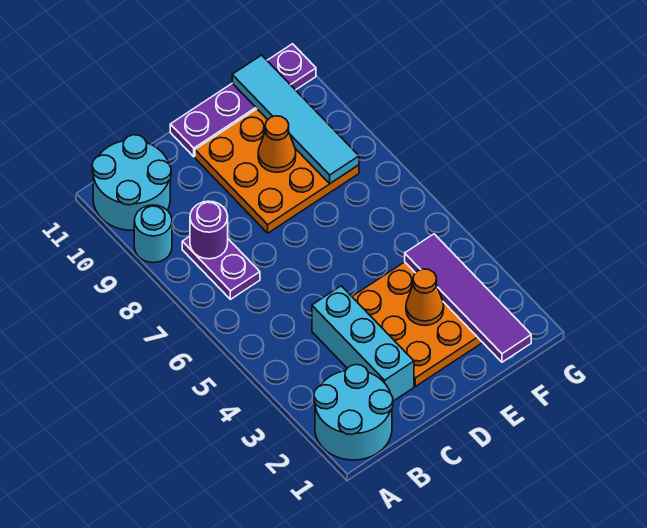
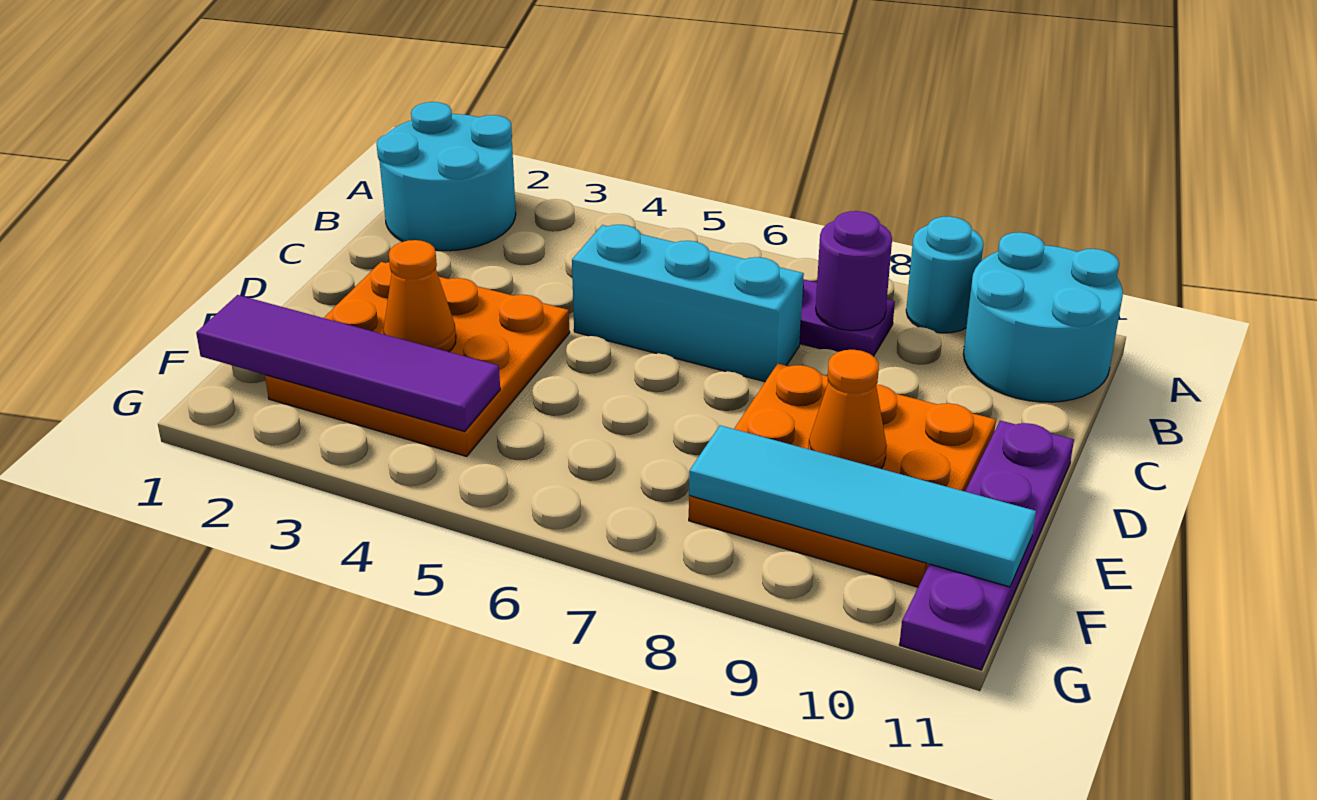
cyan 1x3 brick [312,286,414,401] -> cyan 1x3 brick moved to [572,225,804,382]

